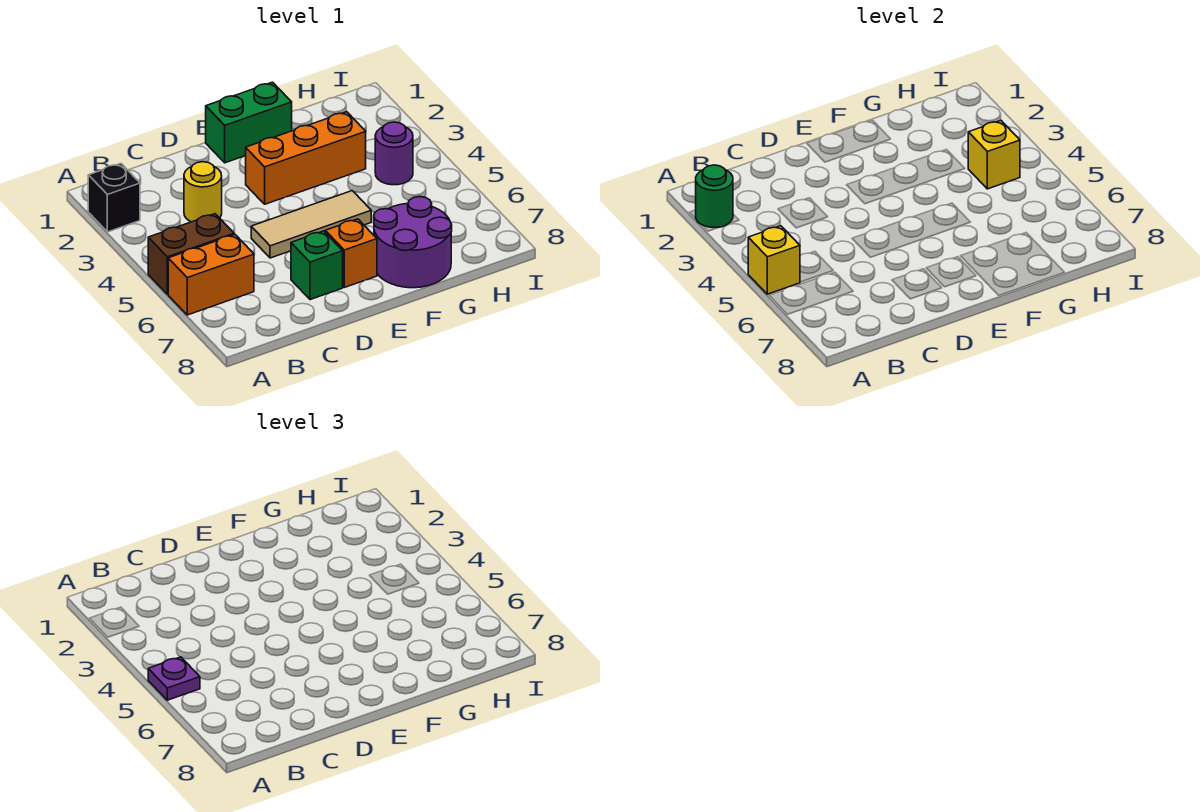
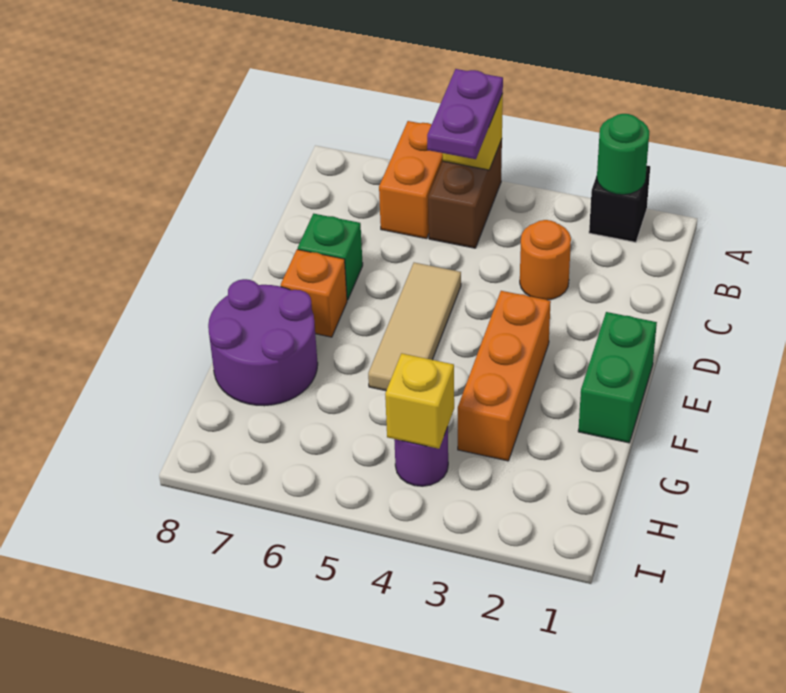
purple 1x1 plate [148,657,200,700] -> purple 1x2 plate [427,69,503,159]
yellow 1x1 round brick [184,162,222,222] -> orange 1x1 round brick [520,220,571,300]

